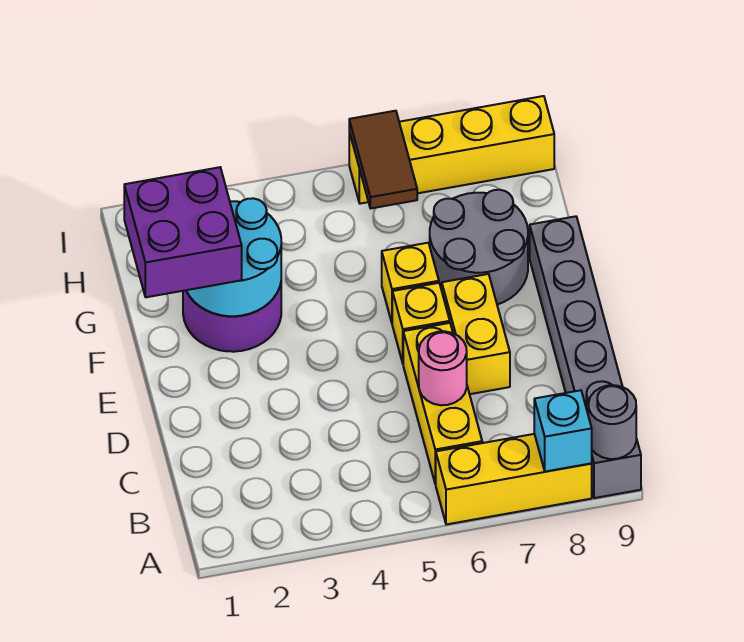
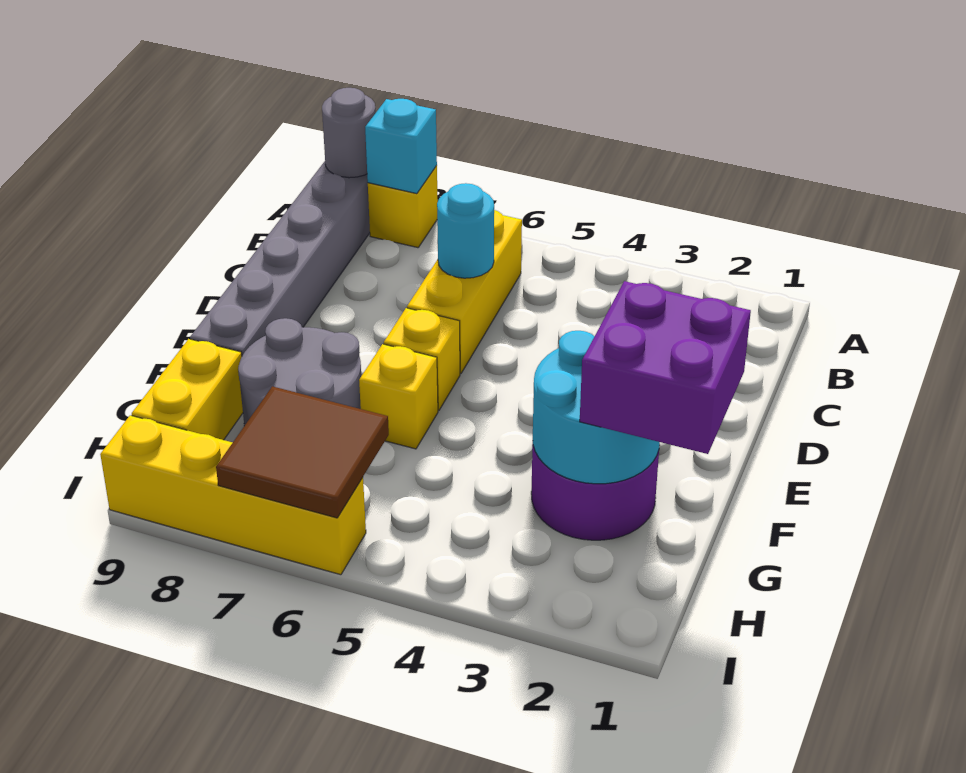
yellow 1x3 brick [436,434,592,524] -> yellow 1x1 brick [368,166,438,248]
pink 1x1 round brick [419,331,467,405] -> cyan 1x1 round brick [437,183,494,278]
yellow 1x2 brick [442,274,510,394] -> yellow 1x2 brick moved to [132,339,243,440]
brown 1x2 tile [349,111,417,208] -> brown 2x2 tile [216,386,389,518]

